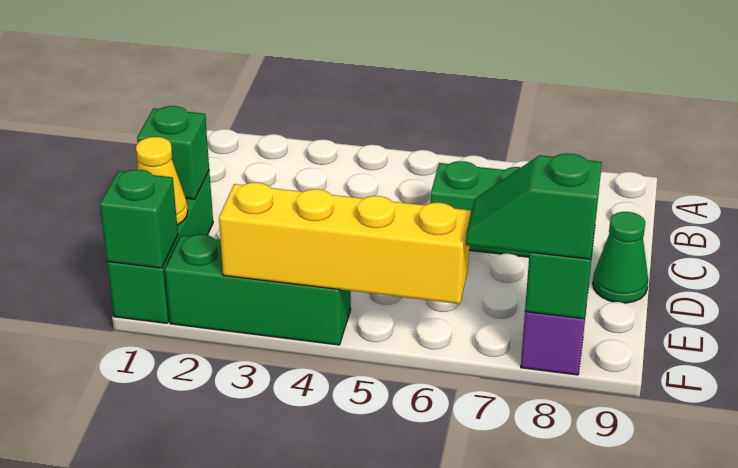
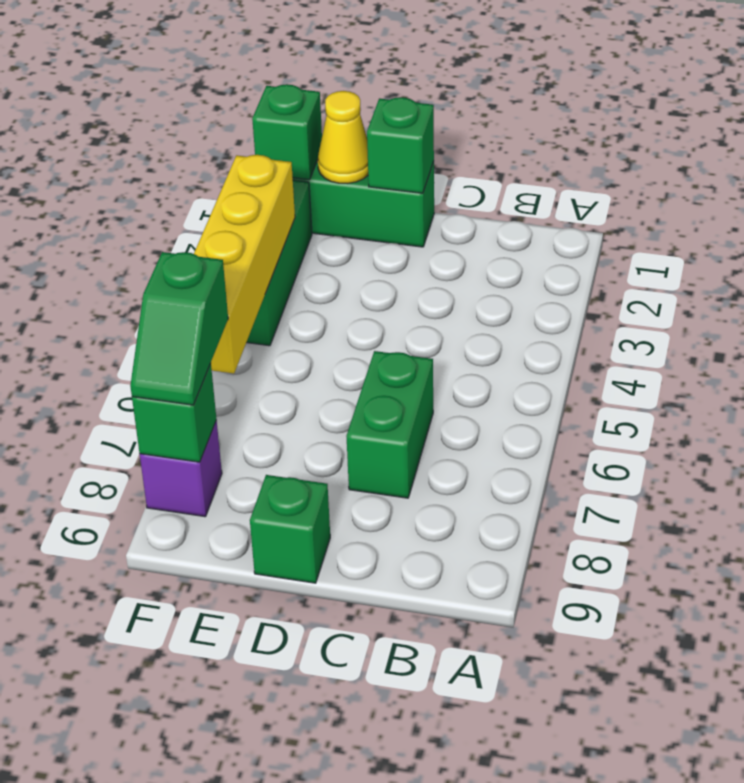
green 1x1 cone [593,212,648,303] -> green 1x1 brick [250,475,330,583]
green 1x2 slope [466,153,602,259] -> green 1x2 slope turned to [130,252,228,405]

